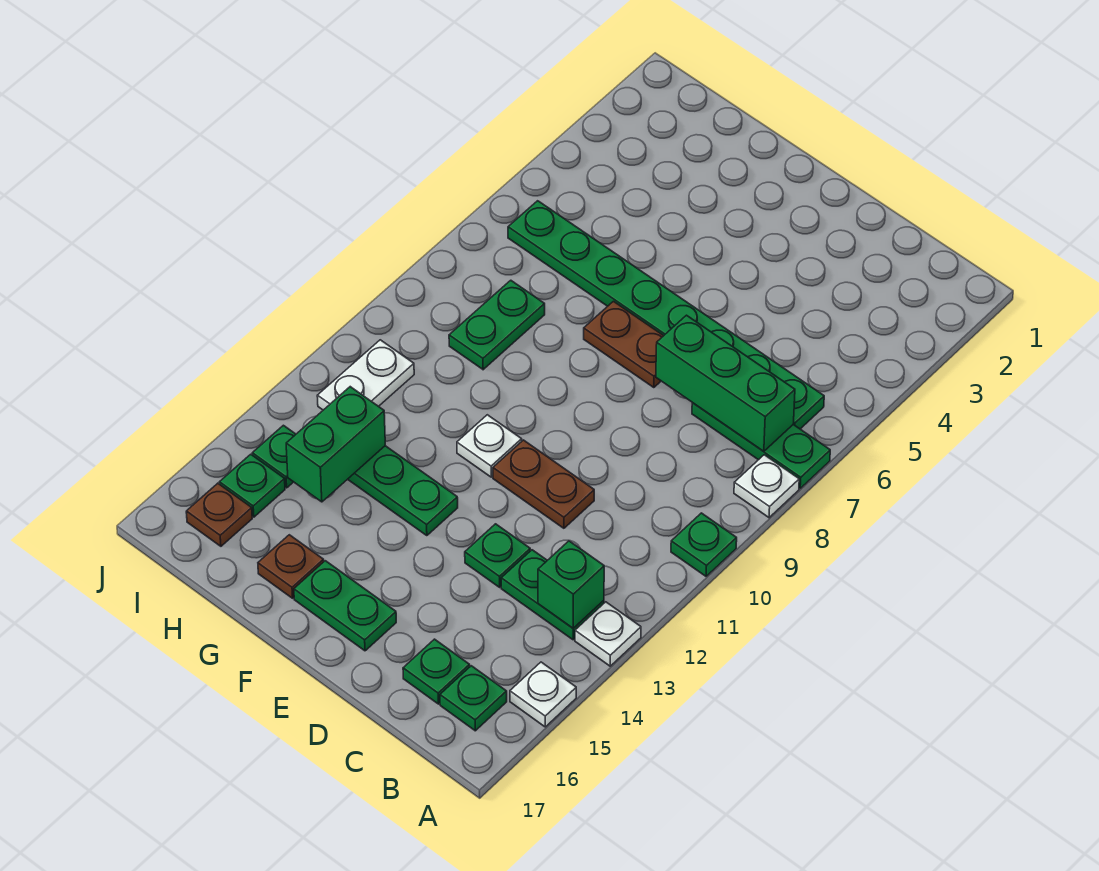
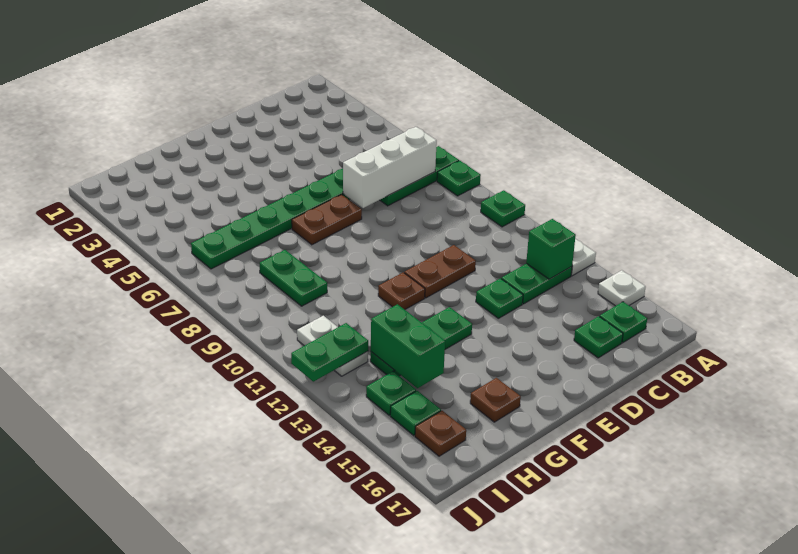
white 1x1 plate [734,455,799,518] -> green 1x1 plate [437,161,481,196]
green 1x3 brick [656,315,795,452] -> white 1x3 brick [343,127,437,208]
green 1x2 plate [294,561,396,651] -> green 1x2 plate moved to [291,323,368,382]
white 1x1 plate [457,415,522,477] -> brown 1x1 plate [378,272,425,310]

